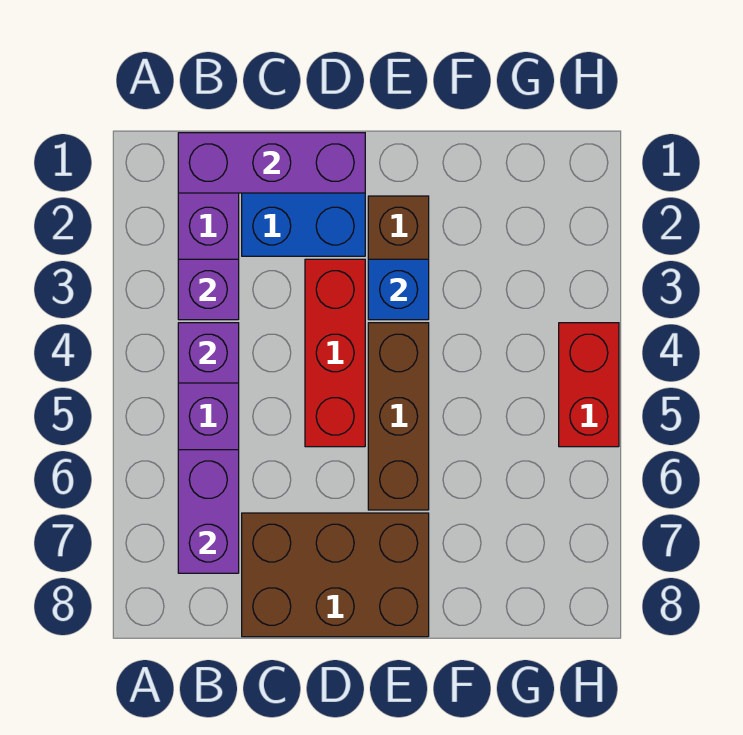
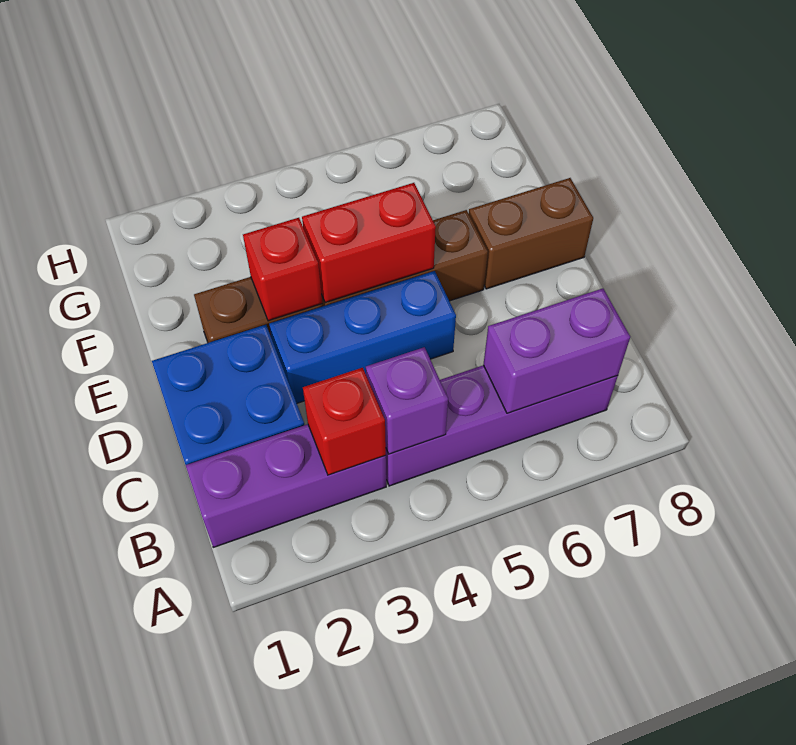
purple 1x3 brick [178,133,365,193] -> none
purple 1x1 brick [178,259,239,320] -> red 1x1 brick [303,368,386,475]
brown 2x3 brick [242,513,429,637] -> brown 1x2 brick [469,178,593,289]
red 1x3 brick [305,259,365,447] -> blue 1x3 brick [269,271,456,403]
blue 1x1 brick [368,259,429,320] -> red 1x1 brick [243,218,322,321]
red 1x2 brick [559,323,619,447] -> red 1x2 brick moved to [302,183,436,303]

